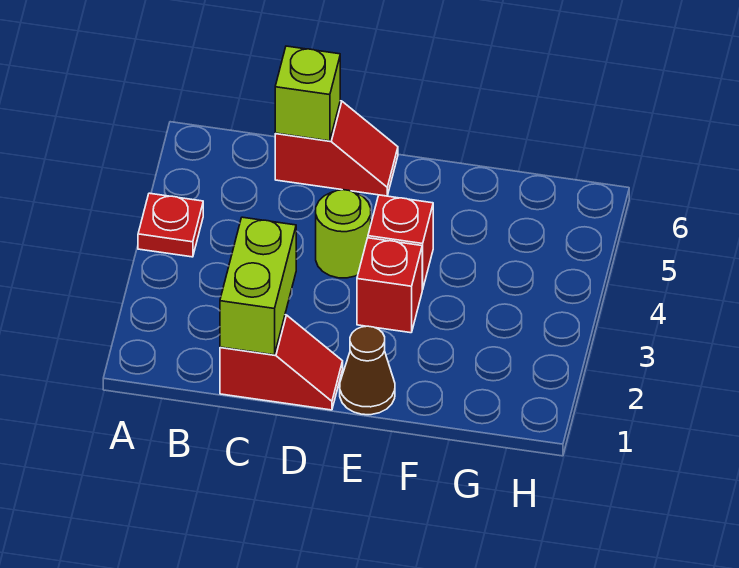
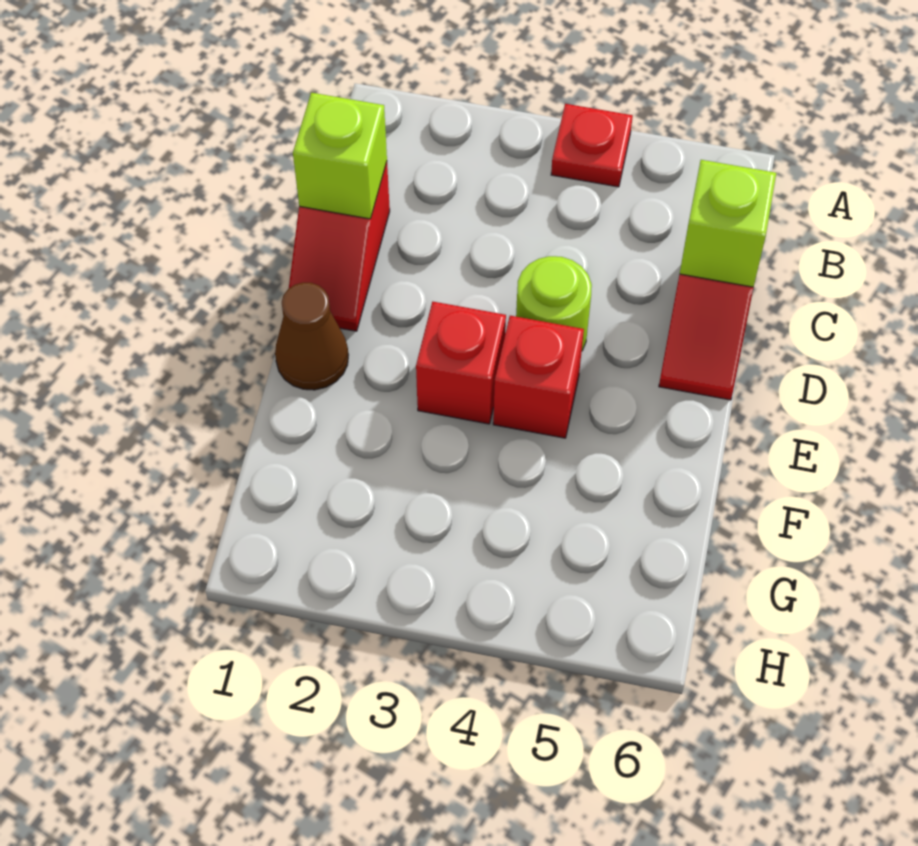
lime 1x2 brick [220,217,296,355] -> lime 1x1 brick [293,93,387,219]

